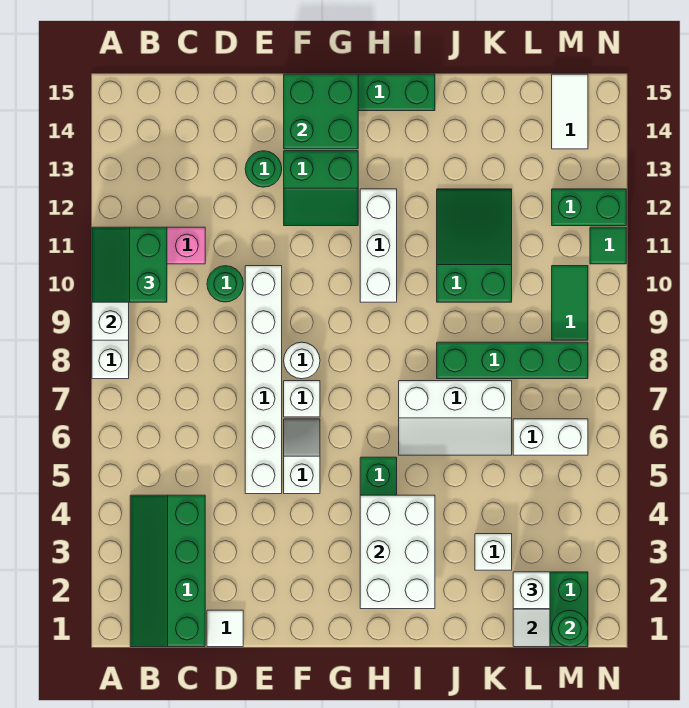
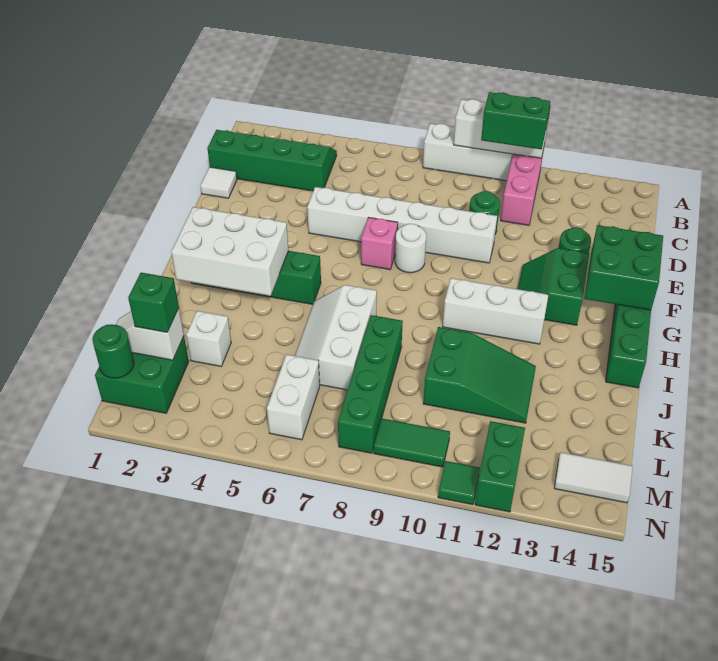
white 1x2 slope [284,419,320,494] -> none
white 1x1 brick [284,381,320,417] -> pink 1x1 brick [361,217,398,270]
white 1x1 brick [513,572,550,609] -> green 1x1 brick [128,273,179,332]

